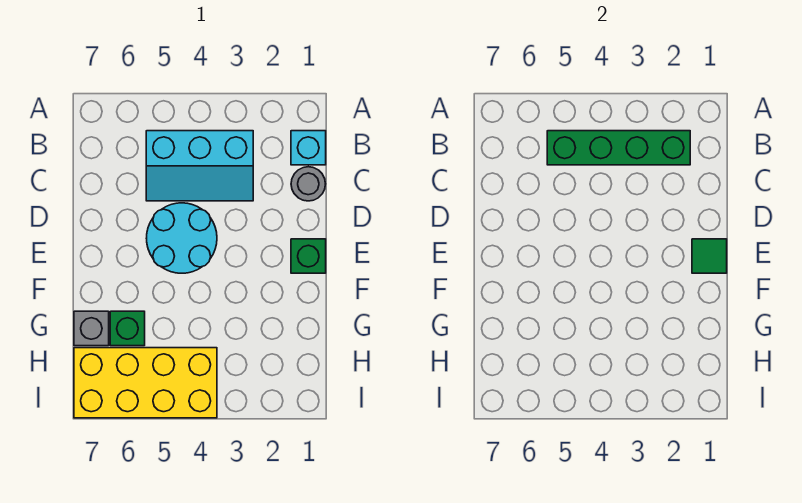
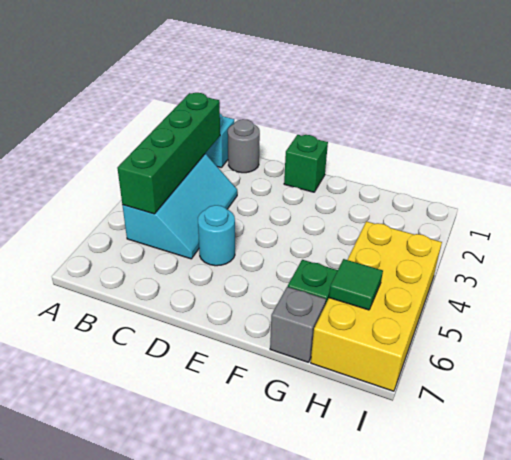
cyan 2x2 round brick [146,203,217,273] -> cyan 1x1 round brick [198,205,235,266]
green 1x1 tile [692,239,727,273] -> green 1x1 tile moved to [329,259,383,310]

